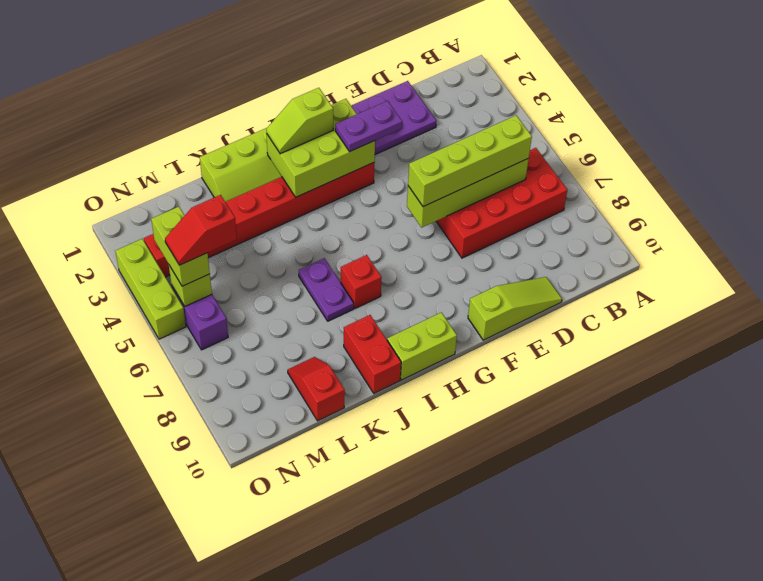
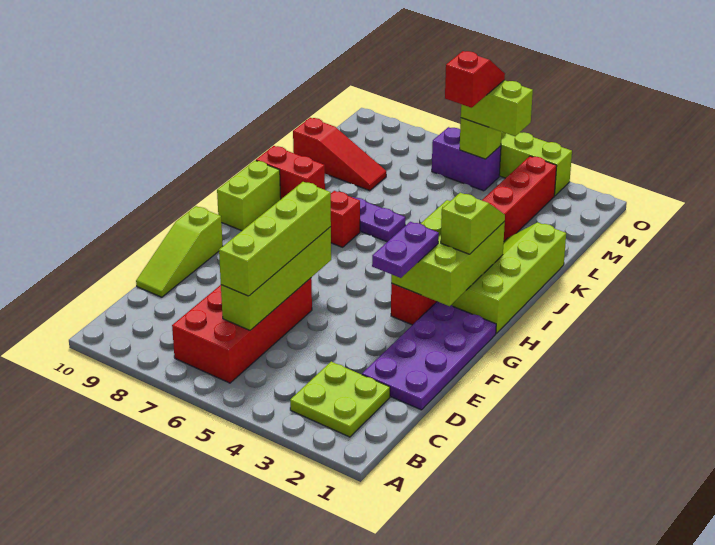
none -> lime 2x2 plate [290,361,390,437]
red 1x2 slope [288,357,345,421] -> red 1x3 slope [293,118,386,191]

